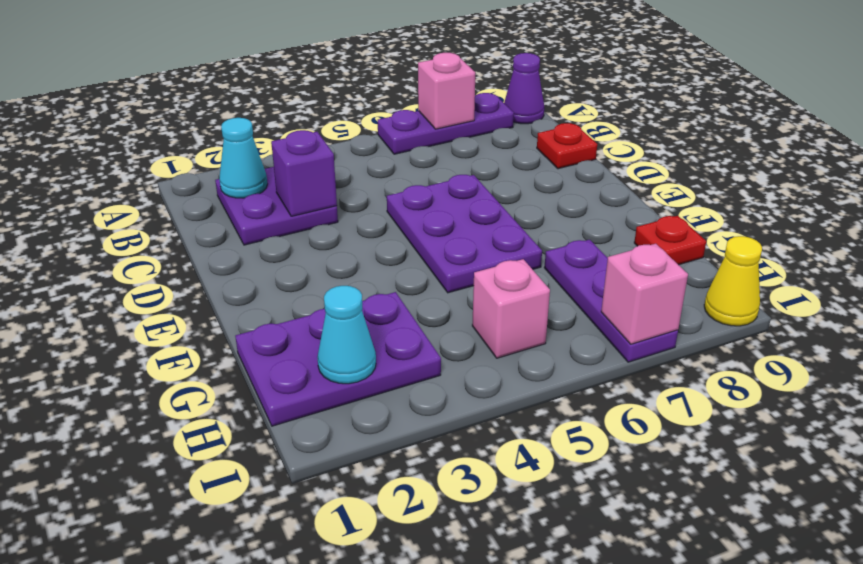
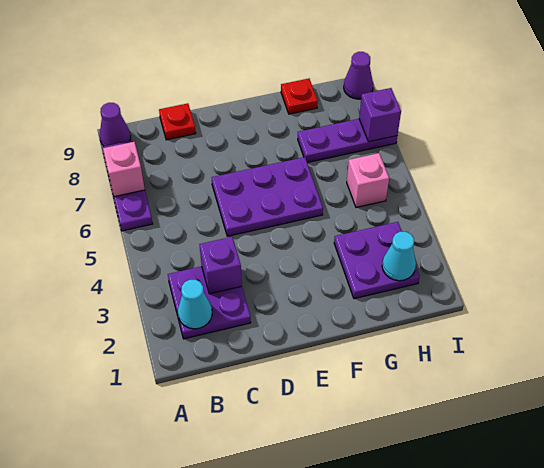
purple 2x3 plate [235,292,441,426] -> purple 2x2 plate [334,222,420,299]
pink 1x1 brick [601,244,688,344] -> purple 1x1 brick [359,88,401,142]
yellow 1x1 cone [704,236,762,326] -> purple 1x1 cone [344,52,373,99]

